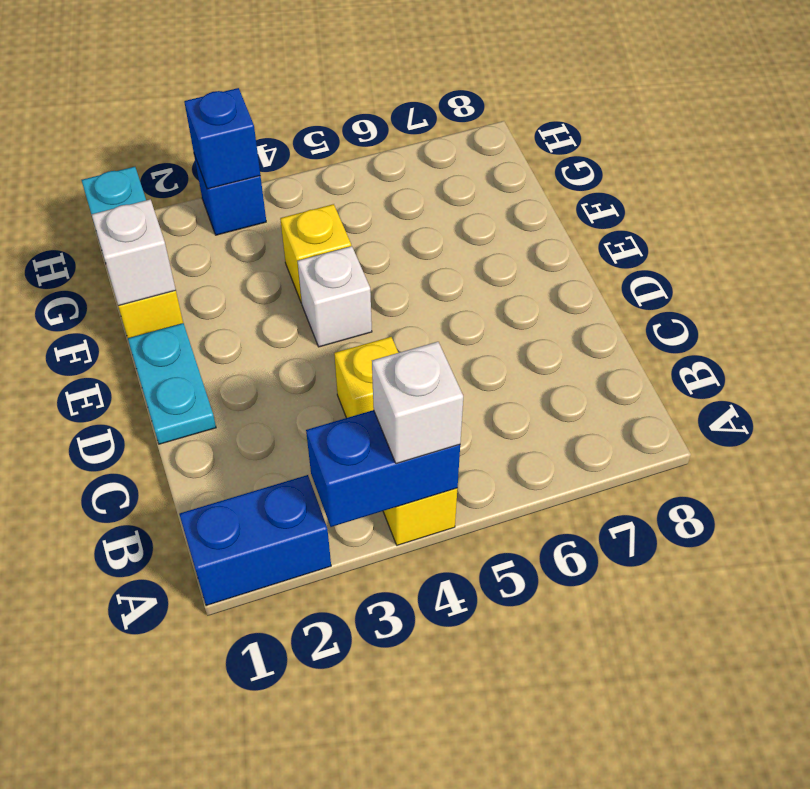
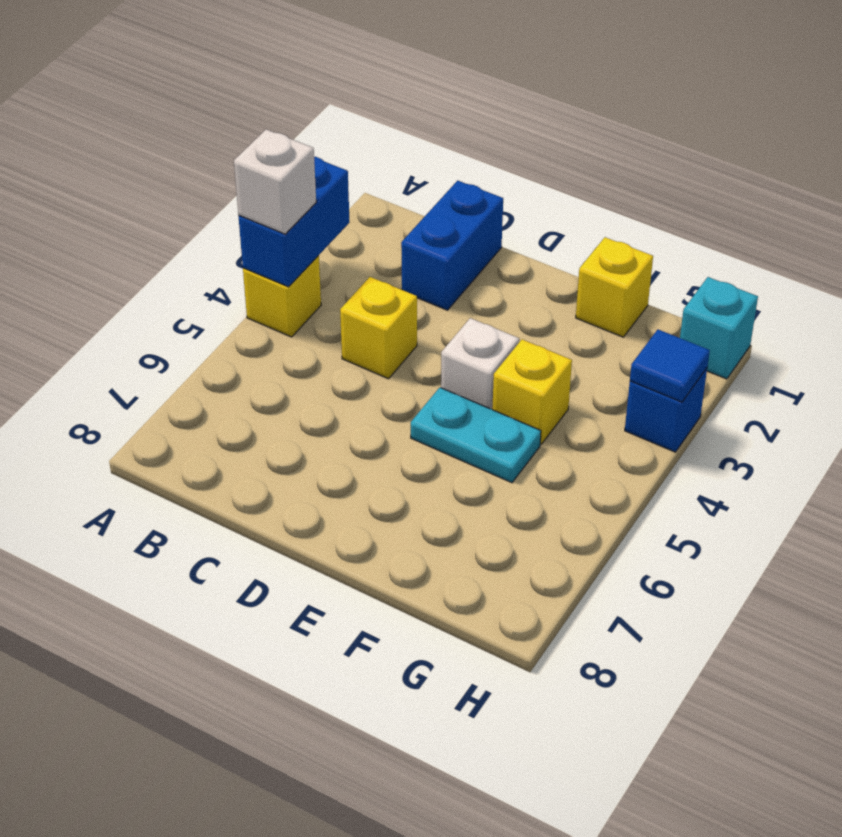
blue 1x2 brick [179,475,331,606] -> blue 1x2 brick moved to [401,180,503,310]
cyan 1x2 plate [128,323,216,444] -> cyan 1x2 plate moved to [411,388,541,483]
white 1x1 brick [92,199,176,306] -> none
blue 1x1 brick [184,88,260,189] -> blue 1x1 tile [630,330,710,402]

